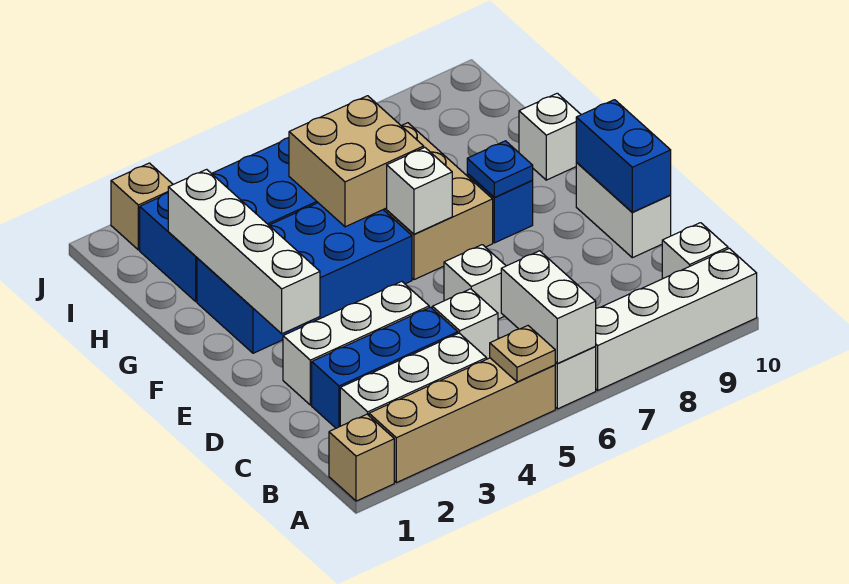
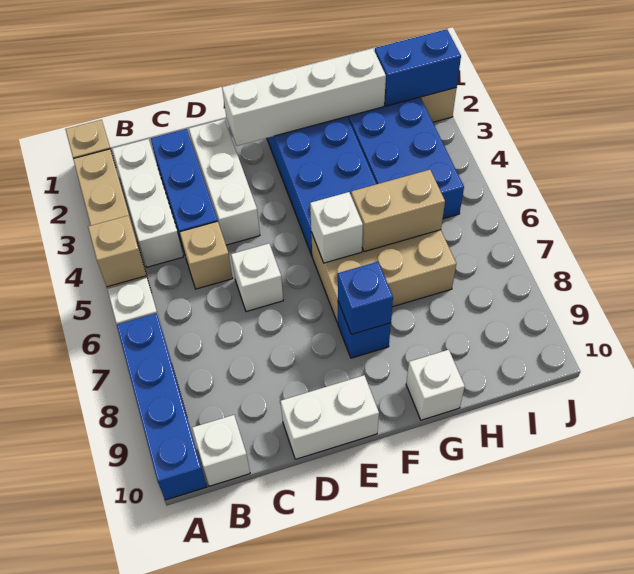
tan 1x1 plate [490,326,555,382] -> tan 1x1 brick [88,215,146,287]
white 1x2 brick [501,251,596,364] -> none
white 1x4 brick [596,248,757,390] -> blue 1x4 brick [117,313,207,500]
white 1x1 brick [432,289,498,359] -> tan 1x1 brick [180,221,233,289]
blue 1x2 brick [576,100,671,212] -> blue 1x2 brick moved to [375,29,461,106]
blue 1x1 plate [467,141,533,197] -> blue 1x1 brick [338,262,393,334]
tan 2x2 brick [289,96,424,227] -> tan 1x2 brick [351,170,445,252]

